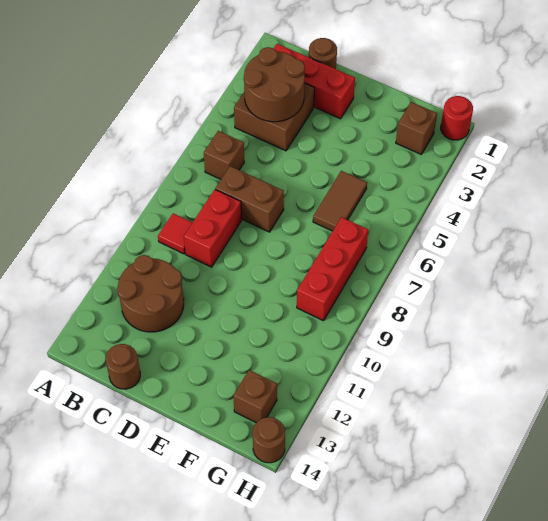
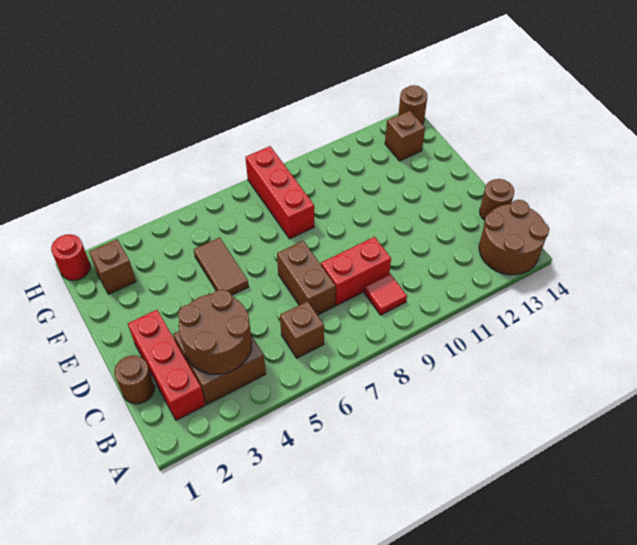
brown 2x2 round brick [117,255,184,332] -> brown 2x2 round brick moved to [479,200,549,275]
brown 1x2 tile [313,171,367,231] -> brown 1x2 tile turned to [194,237,249,296]
red 1x3 brick [297,217,368,321] -> red 1x3 brick turned to [245,146,314,239]

